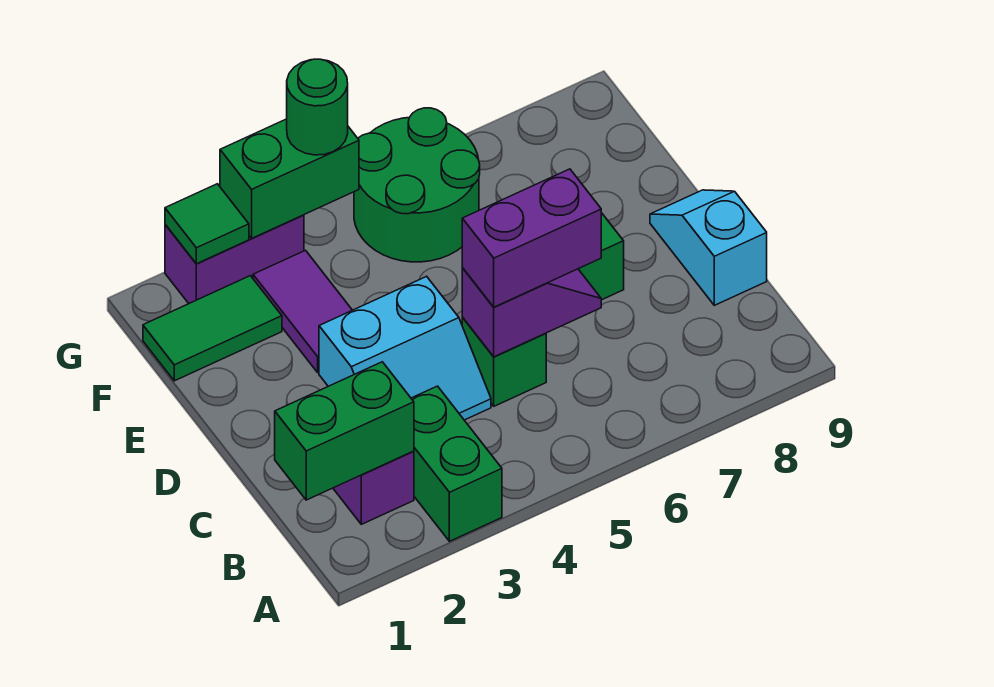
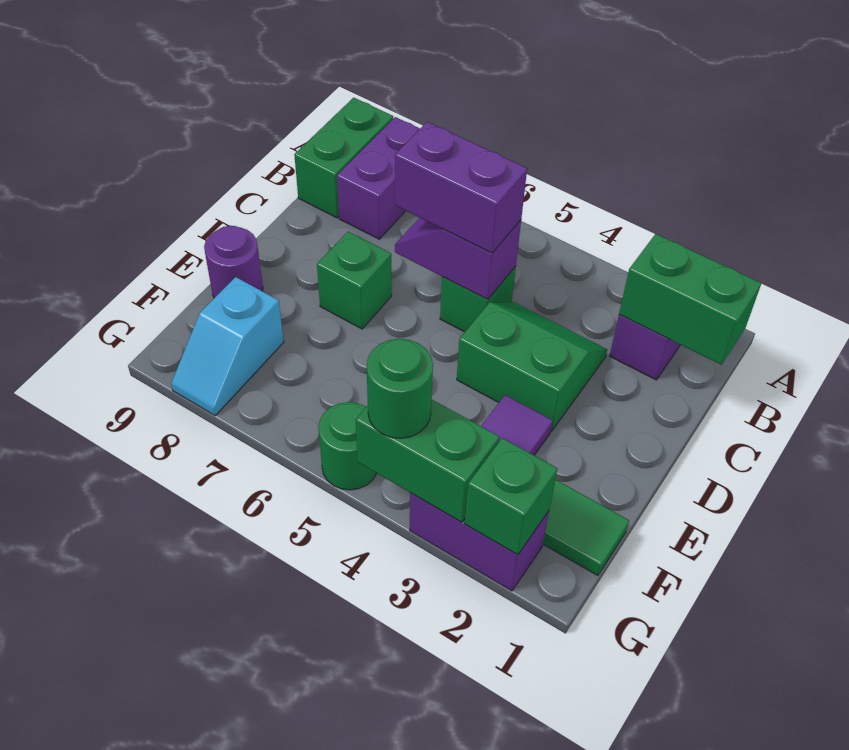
green 1x2 brick [411,386,502,541] -> green 1x2 brick moved to [294,98,393,218]
none -> purple 1x2 brick [337,117,420,239]
cyan 2x2 slope [319,276,491,420] -> green 2x2 slope [457,302,607,431]
cyan 1x2 slope [650,190,767,305] -> cyan 1x2 slope moved to [171,277,284,415]
none -> purple 1x1 round brick [204,226,263,298]
green 2x2 round brick [354,108,480,262] -> green 1x1 round brick [318,402,377,490]
green 1x1 tile [165,184,249,264] -> green 1x1 brick [465,438,557,555]

